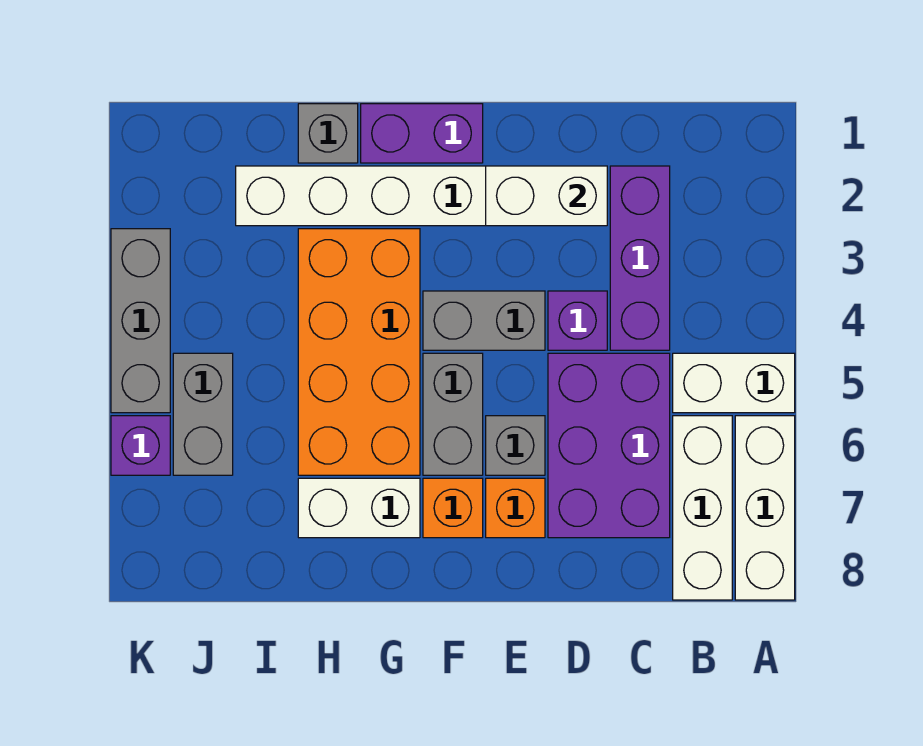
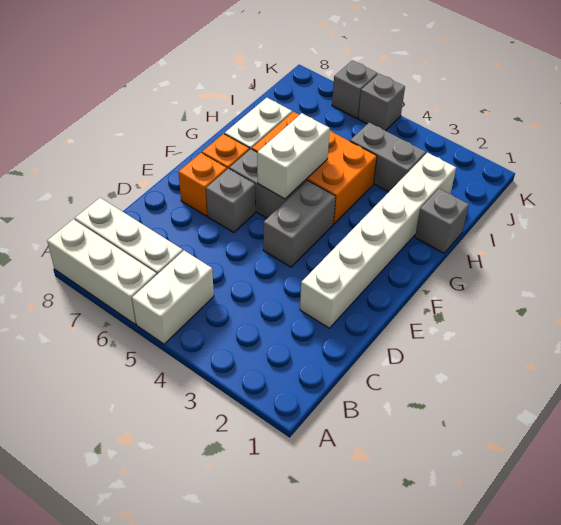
purple 1x3 brick [610,166,670,350] -> none
purple 2x3 brick [548,353,670,538] -> none
white 1x2 brick [486,166,607,226] -> white 1x2 brick moved to [257,113,330,199]
purple 1x1 brick [548,291,607,350] -> none
purple 1x2 brick [361,104,483,163] -> none
orange 2x4 brick [298,229,420,475] -> orange 2x3 brick [252,112,377,224]
grey 1x2 brick [173,353,233,475] -> grey 1x2 brick moved to [350,123,426,192]
grey 1x3 brick [111,229,170,413] -> grey 1x1 brick [358,74,405,131]
purple 1x1 brick [111,416,170,475] -> grey 1x1 brick [332,61,378,118]

